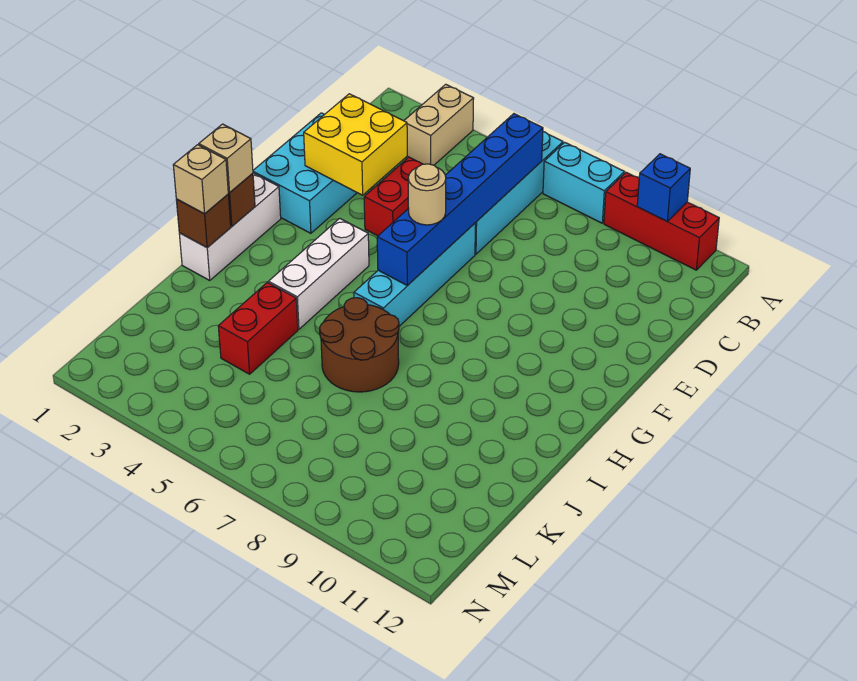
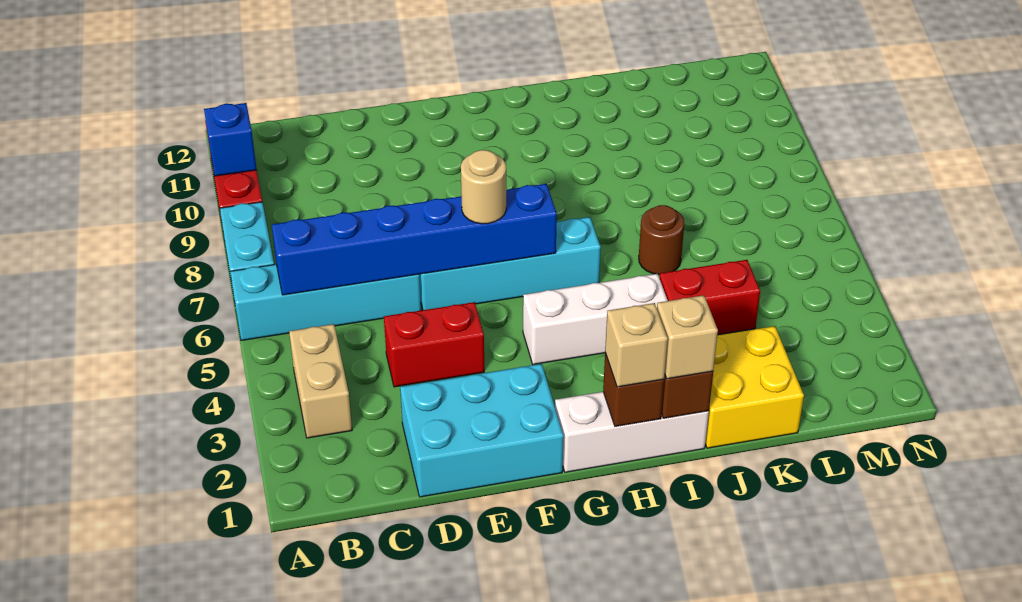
tan 1x2 brick [404,84,474,165] -> tan 1x2 brick turned to [289,324,352,438]
yellow 2x2 brick [304,94,407,195] -> yellow 2x2 brick moved to [705,326,804,448]
brown 2x2 round brick [320,298,399,392] -> brown 1x1 round brick [639,205,684,275]

